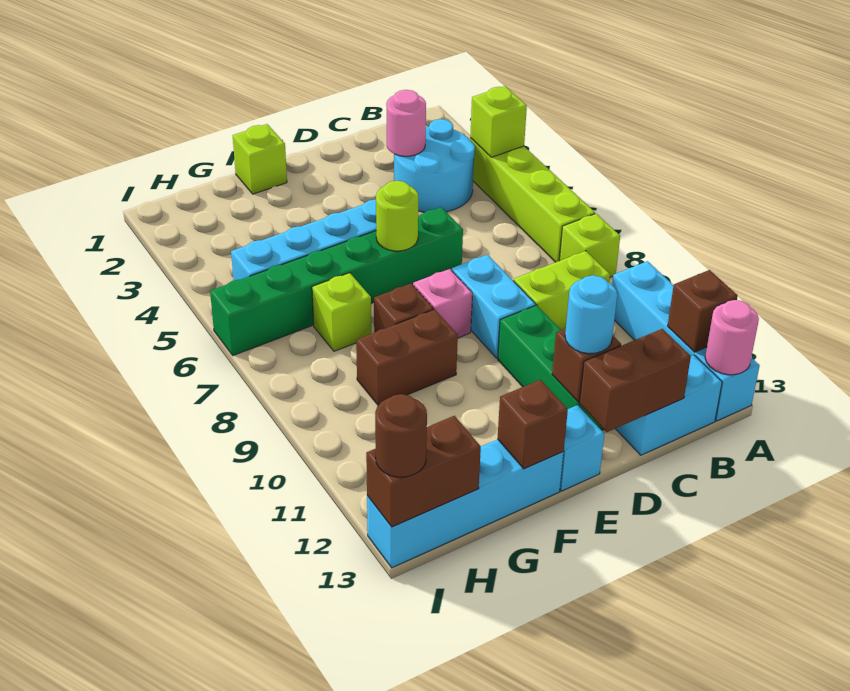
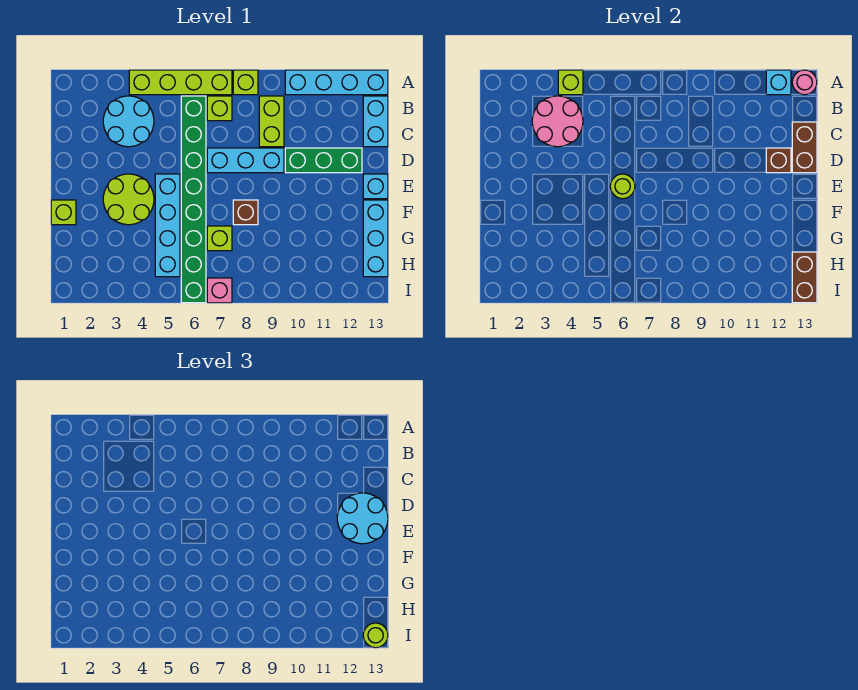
brown 1x1 brick [668,270,738,352] -> cyan 1x1 brick [766,70,791,95]
none -> lime 1x1 brick [207,96,232,121]
pink 1x1 round brick [386,90,426,156] -> pink 2x2 round brick [532,96,583,147]
green 1x6 brick [210,207,463,355] -> green 1x8 brick [181,96,206,303]
cyan 1x2 brick [452,255,536,358] -> cyan 1x3 brick [207,148,284,173]
cyan 1x1 round brick [565,275,617,353] -> cyan 2x2 round brick [337,493,388,544]
none -> lime 2x2 round brick [103,174,154,225]
pink 1x1 brick [413,269,472,338] -> pink 1x1 brick moved to [207,278,232,303]
brown 1x2 brick [356,309,458,405] -> none
cyan 1x4 brick [367,439,563,568] -> cyan 1x3 brick [363,200,388,277]
brown 1x1 brick [497,380,568,469] -> none
brown 1x1 round brick [375,394,427,477] -> lime 1x1 round brick [363,623,388,648]

